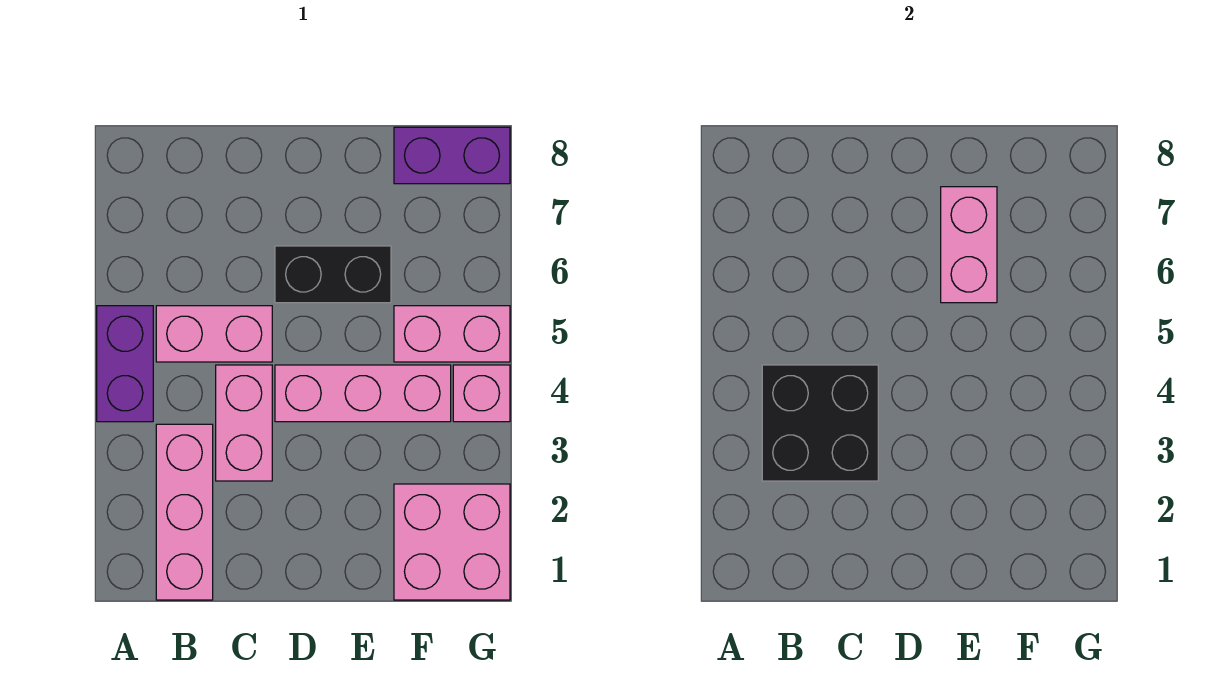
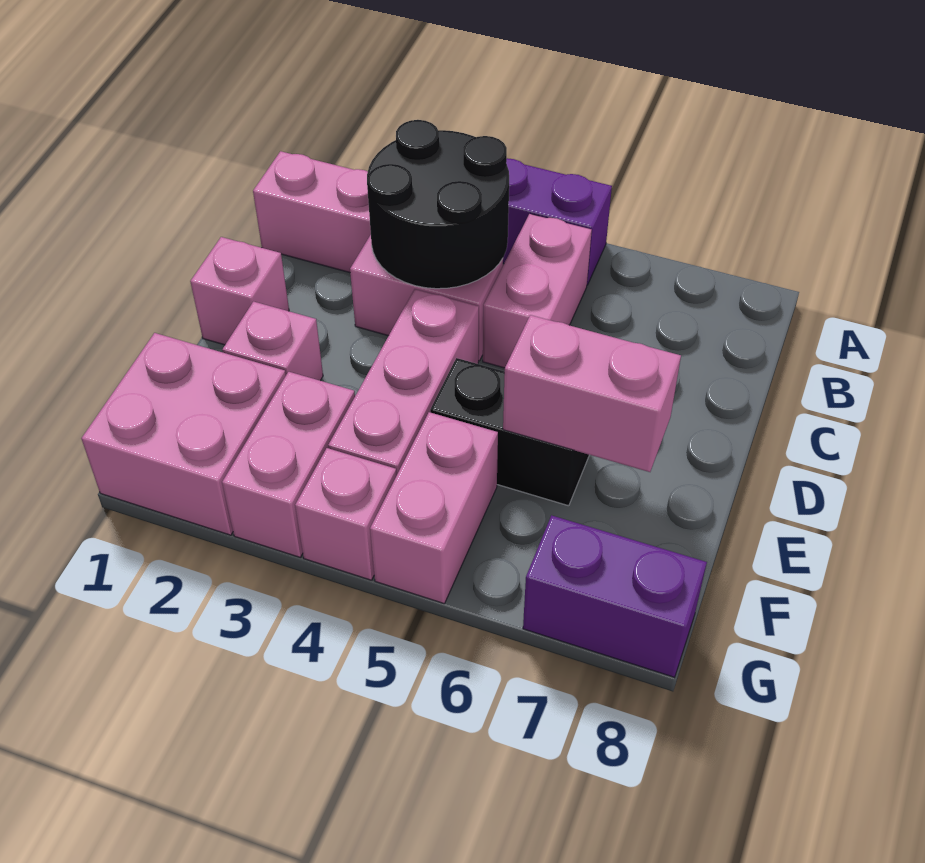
black 2x2 brick [762,365,878,481] -> black 2x2 round brick [367,120,509,289]
none -> pink 1x1 brick [190,237,289,345]
black 1x2 brick [275,246,391,303] -> black 1x2 brick turned to [430,358,589,506]
none -> pink 1x1 brick [222,302,323,381]
none -> pink 1x2 brick [222,372,355,557]
purple 1x2 brick [394,127,510,184] -> purple 1x2 brick turned to [523,515,707,677]

